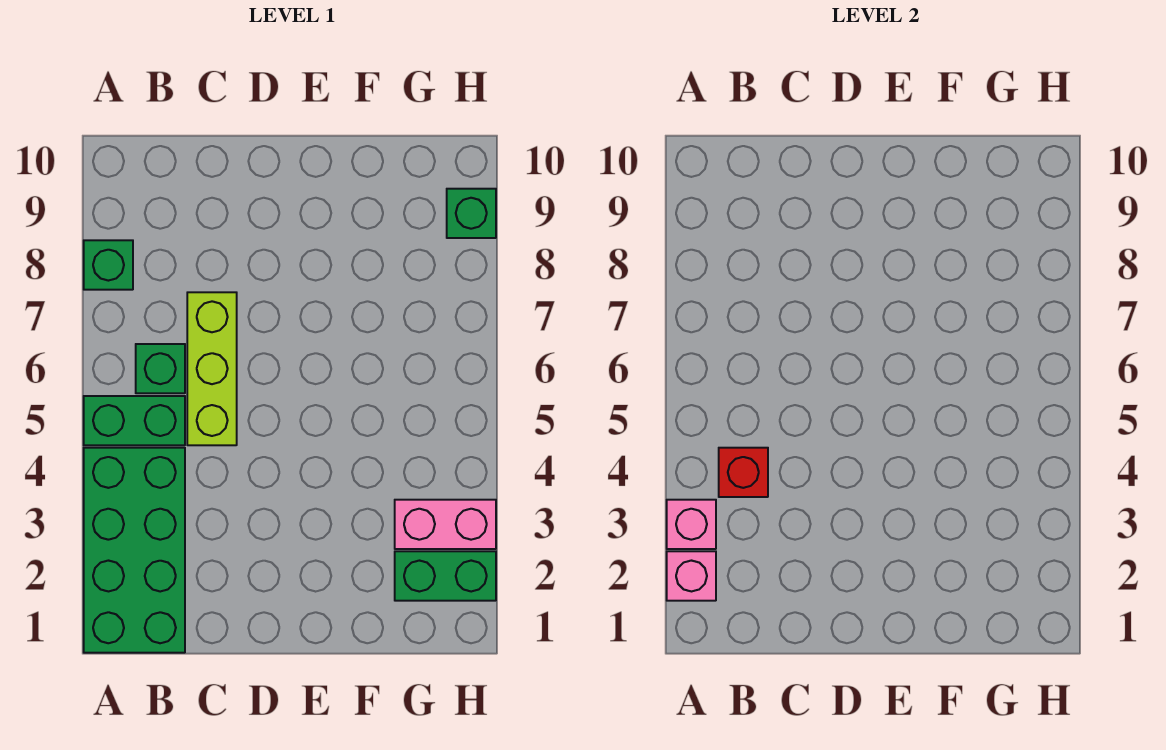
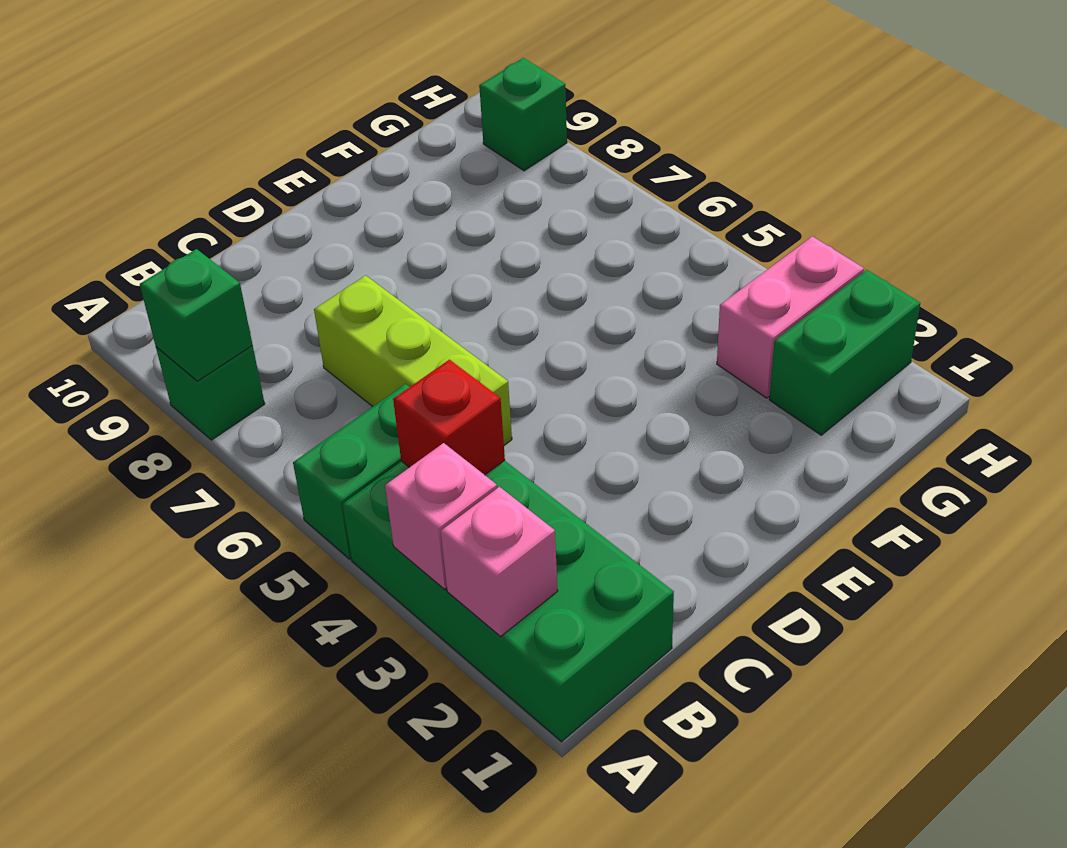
green 1x1 brick [136,344,185,393] -> green 1x1 brick moved to [140,249,253,381]

